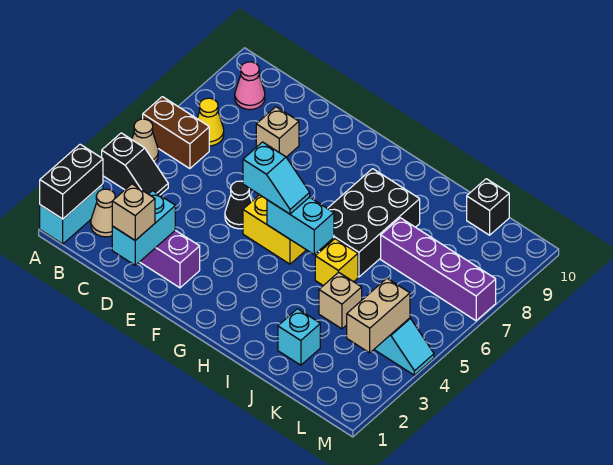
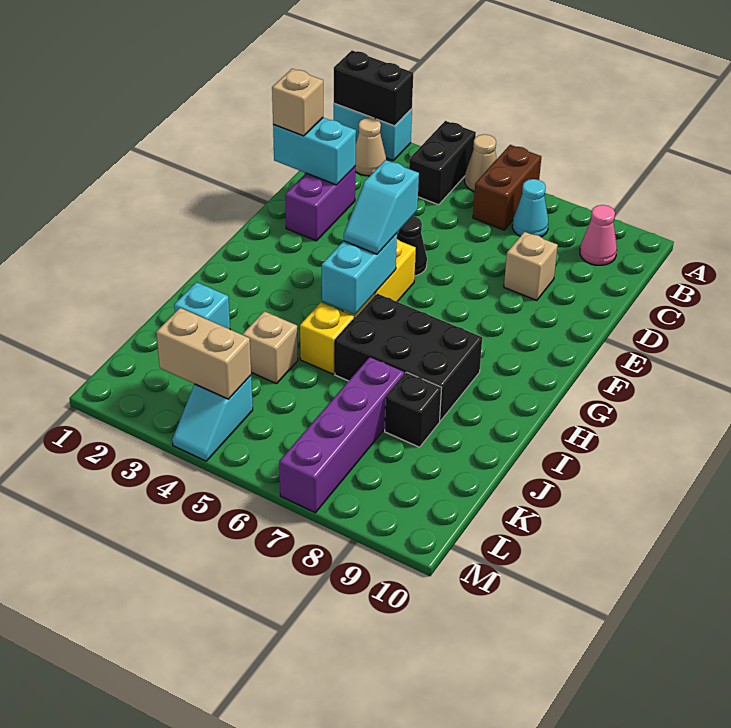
black 1x2 slope [102,133,168,195] -> black 1x2 brick [409,121,476,205]
yellow 1x1 cone [197,98,224,146] -> cyan 1x1 cone [512,179,548,237]
black 1x1 brick [467,179,509,235] -> black 1x1 brick moved to [385,372,442,447]

